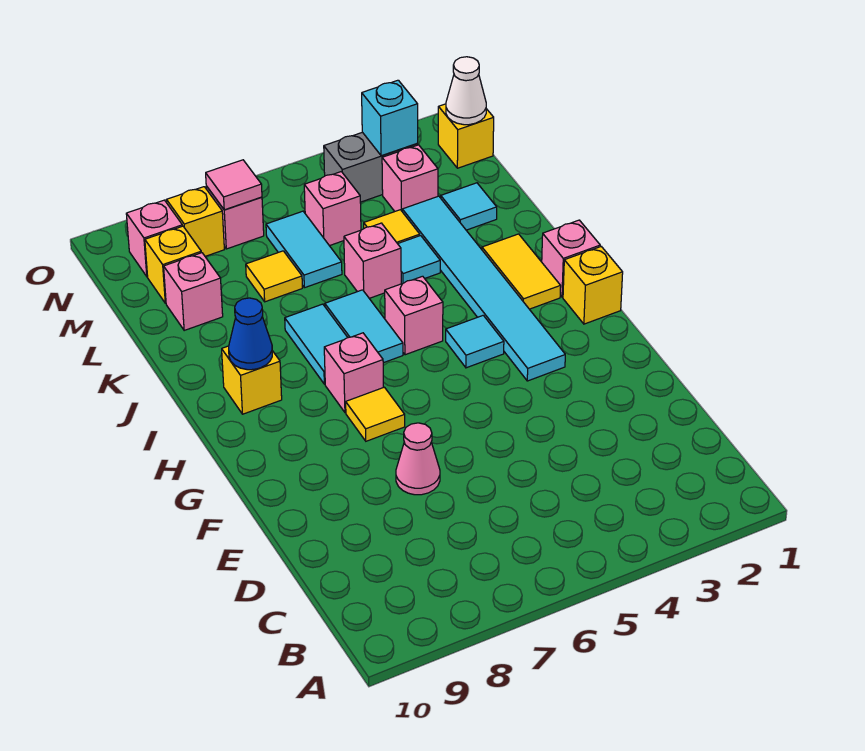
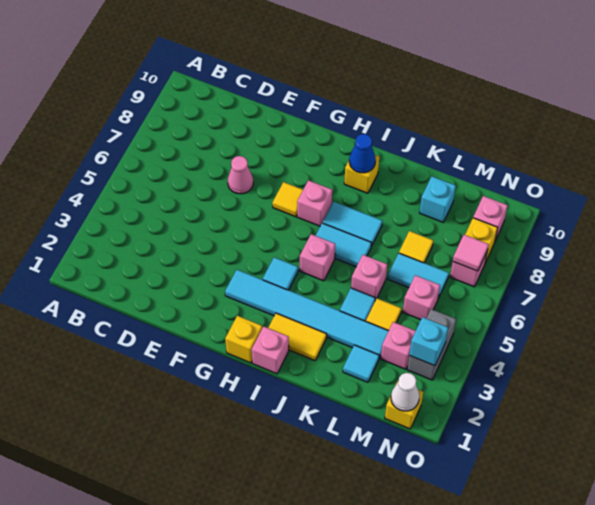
pink 1x1 brick [164,253,223,330] -> cyan 1x1 brick [420,177,456,222]
yellow 1x1 brick [145,226,201,303] -> none

